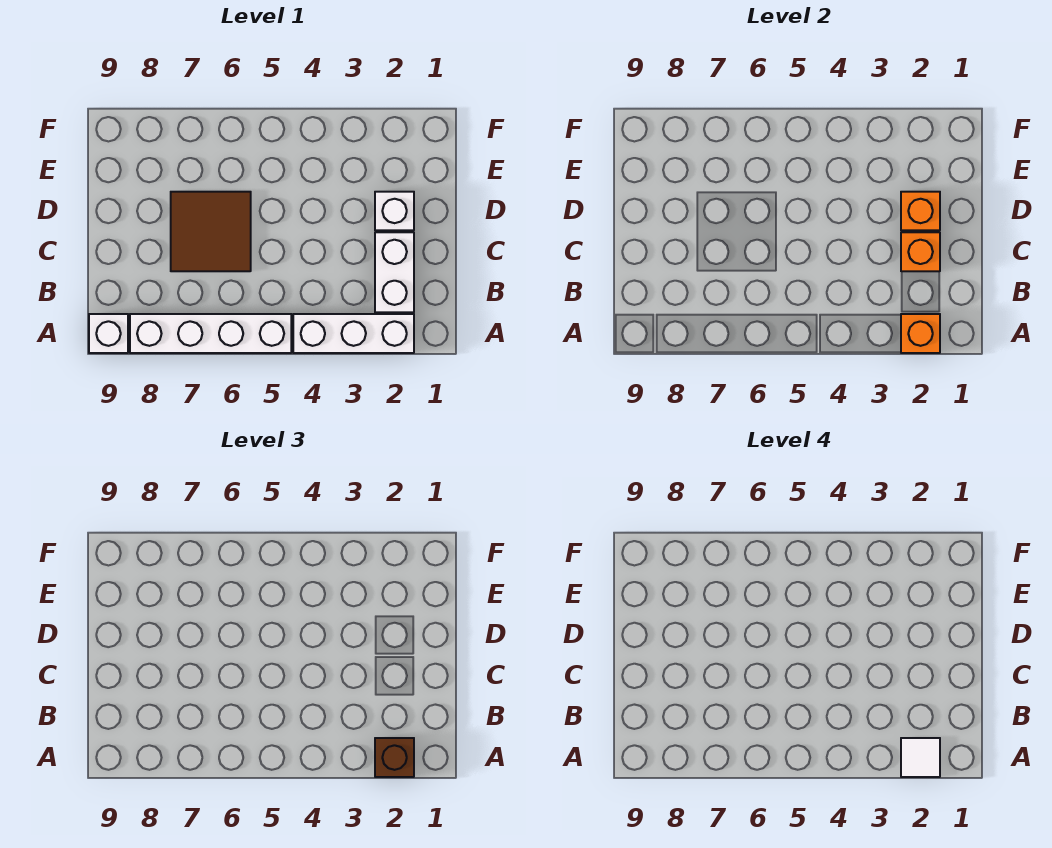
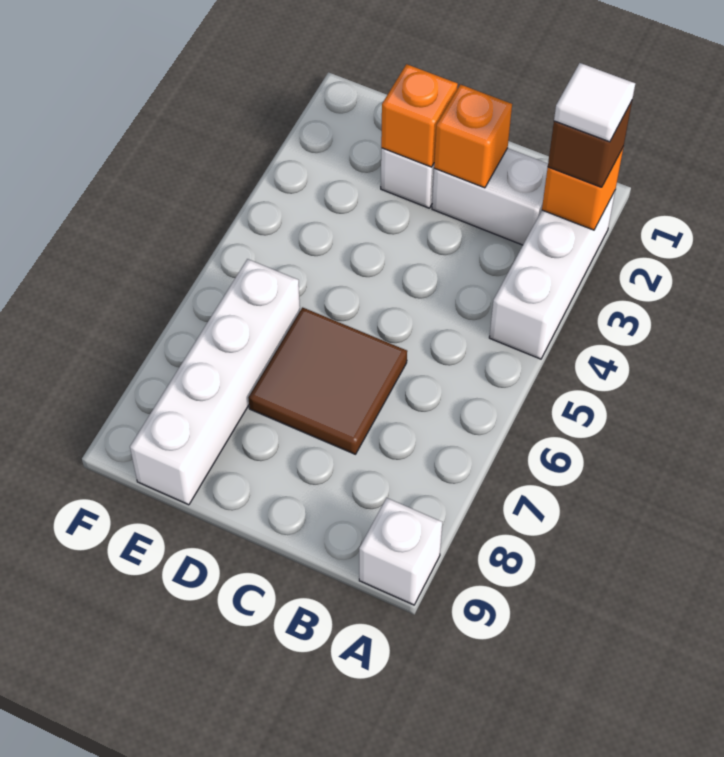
white 1x4 brick [130,314,291,353] -> white 1x4 brick moved to [130,259,300,505]

